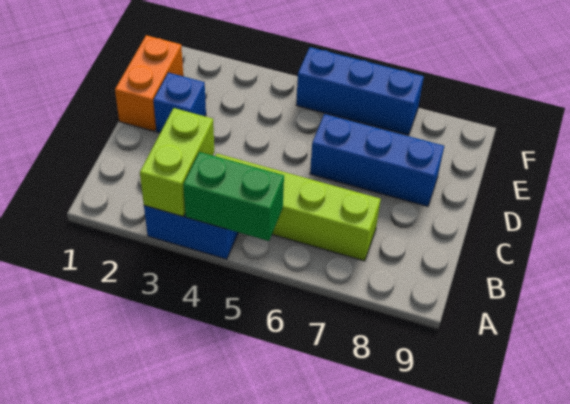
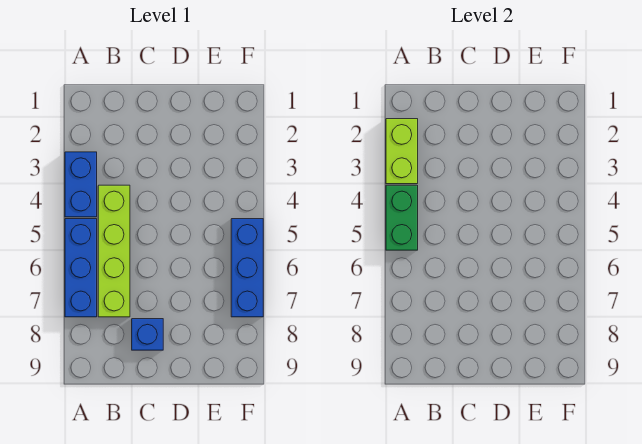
lime 1x2 brick [140,108,214,217] -> lime 1x2 brick turned to [386,119,418,184]
orange 1x2 brick [115,35,183,131] -> none
blue 1x1 brick [153,73,206,133] -> blue 1x1 brick moved to [132,319,163,350]
blue 1x3 brick [310,114,444,206] -> blue 1x3 brick moved to [65,219,97,317]

